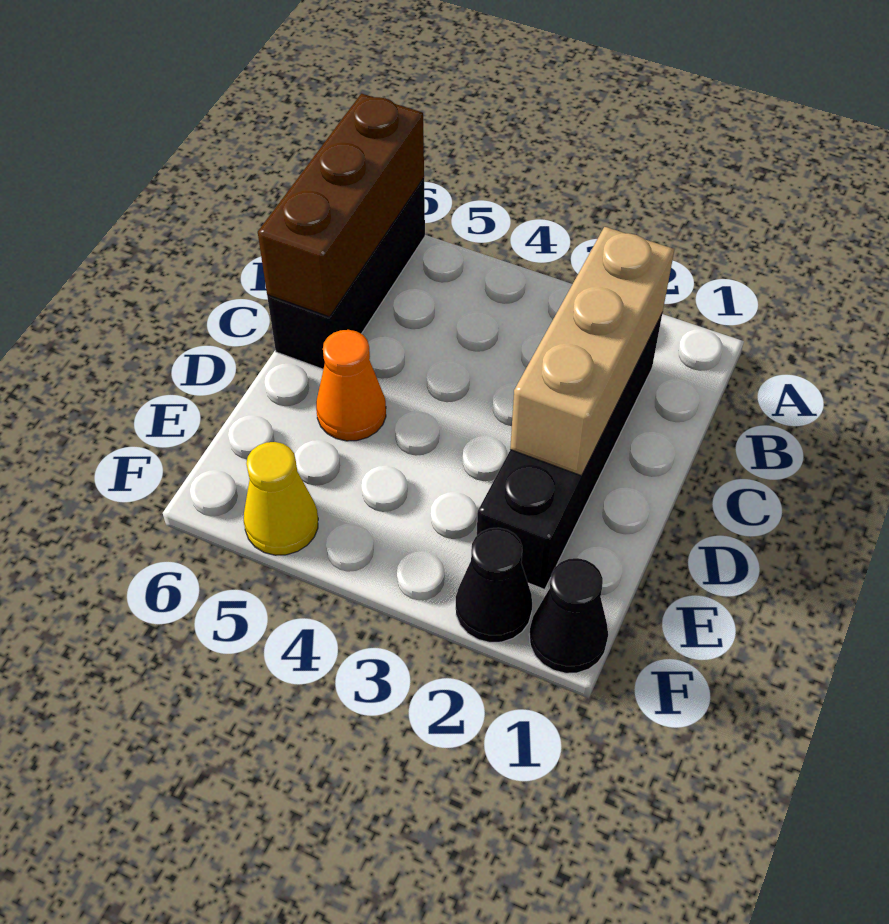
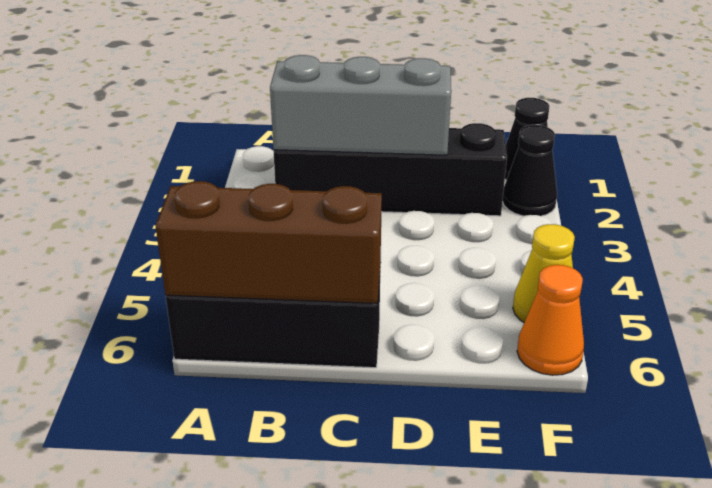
tan 1x3 brick [510,227,674,476] -> grey 1x3 brick [270,55,451,155]
orange 1x1 cone [316,330,386,441] -> orange 1x1 cone moved to [517,265,584,375]

